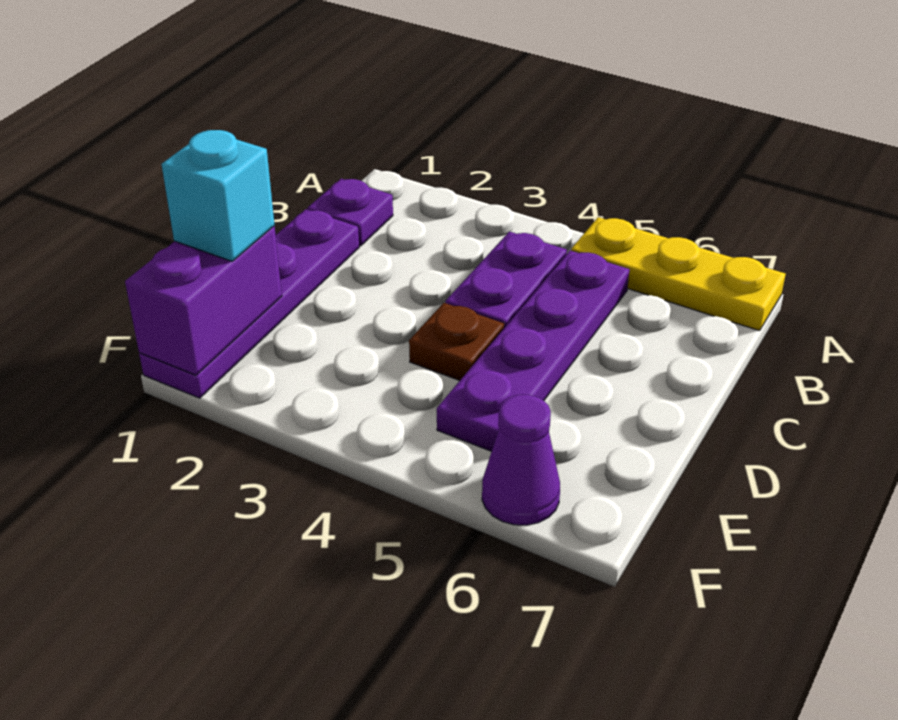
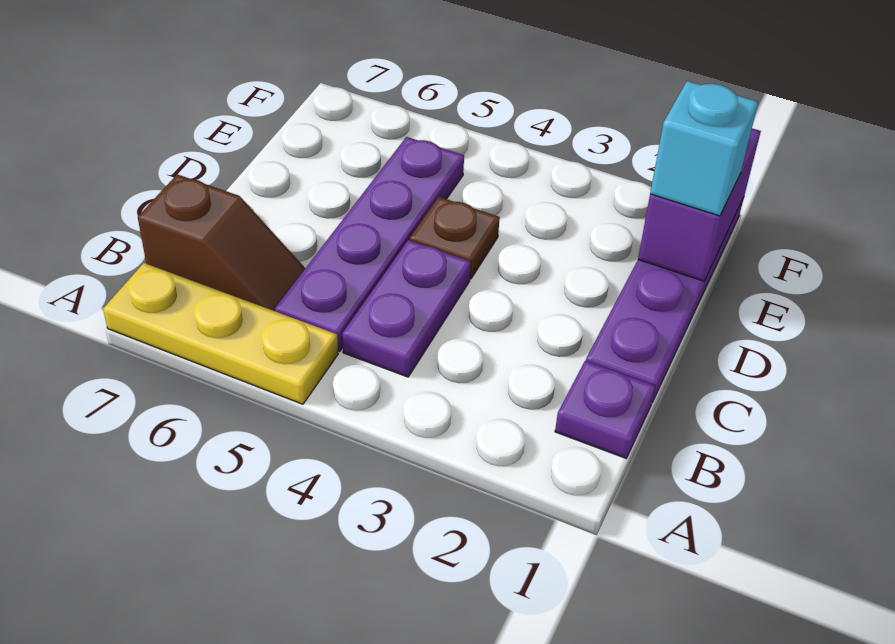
none -> brown 1x2 slope [138,174,305,311]
purple 1x1 cone [482,395,560,525] -> none

